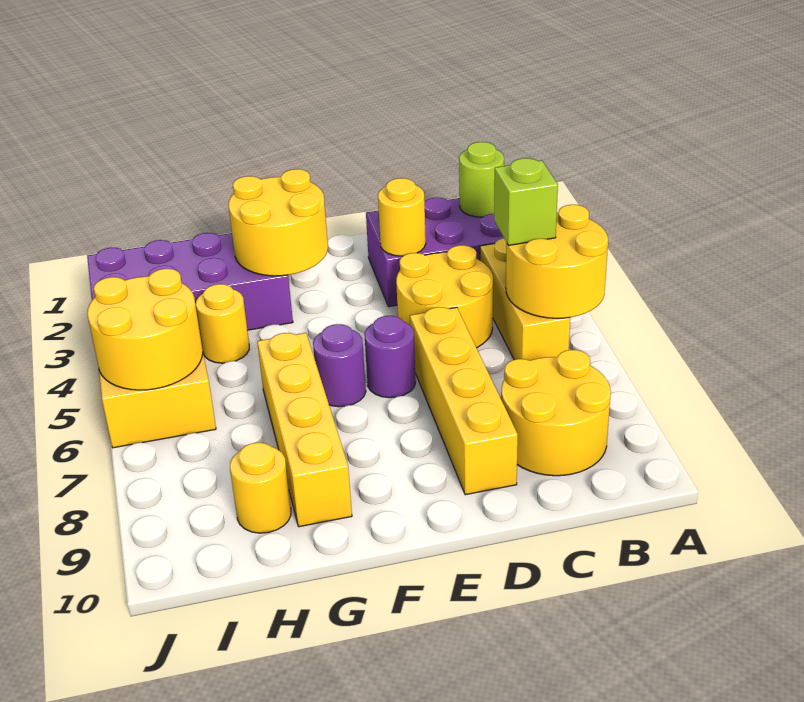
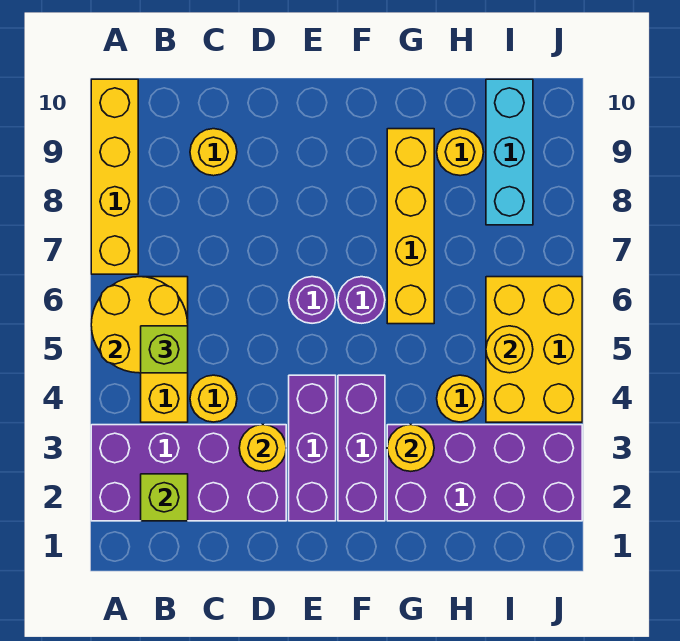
lime 1x1 round brick [459,142,504,217] -> lime 1x1 brick [141,474,188,521]
yellow 2x2 round brick [501,350,611,476] -> yellow 1x1 round brick [190,129,237,176]
yellow 2x2 round brick [396,245,493,348] -> yellow 1x1 round brick [190,375,237,422]
yellow 1x4 brick [410,307,518,495] -> yellow 1x4 brick moved to [91,79,138,274]
none -> purple 1x3 brick [289,375,336,521]
none -> purple 1x3 brick [338,375,385,521]
yellow 2x2 round brick [228,169,328,276] -> yellow 1x1 round brick [387,425,434,471]
yellow 2x2 round brick [87,269,203,390] -> yellow 1x1 round brick [486,326,533,373]
none -> cyan 1x3 brick [486,79,533,225]

